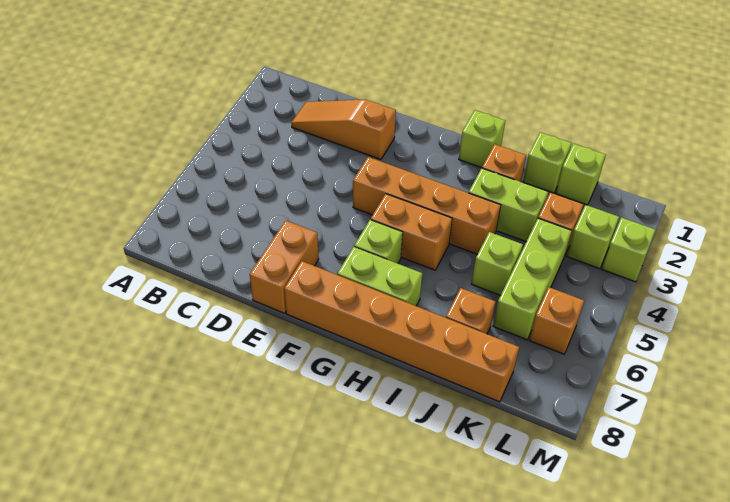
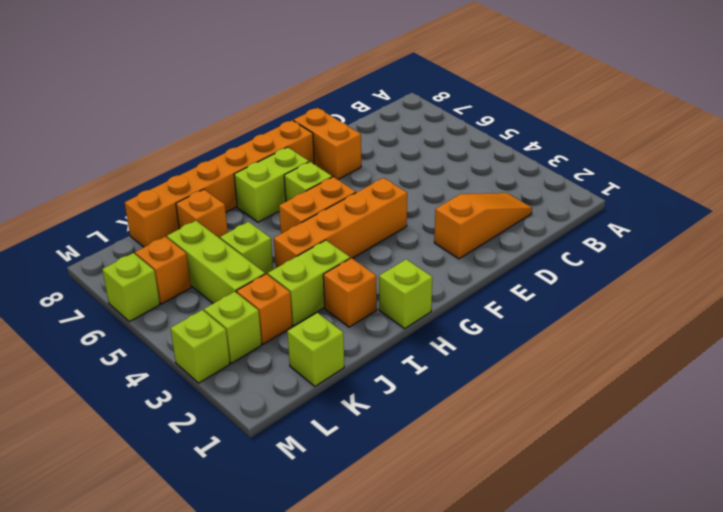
lime 1x1 brick [523,132,572,193] -> lime 1x1 brick moved to [102,253,160,322]

